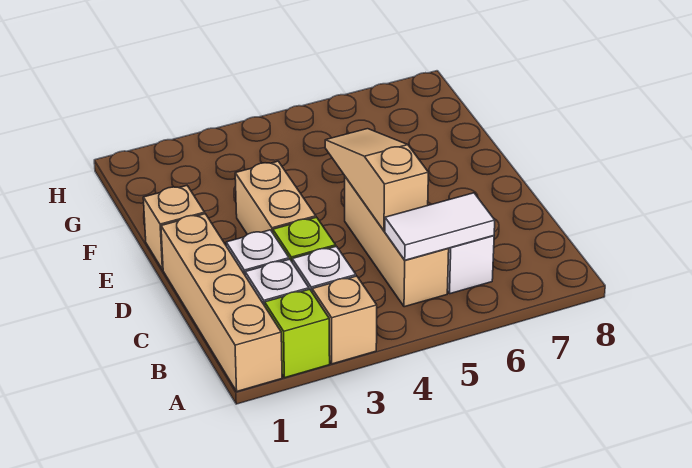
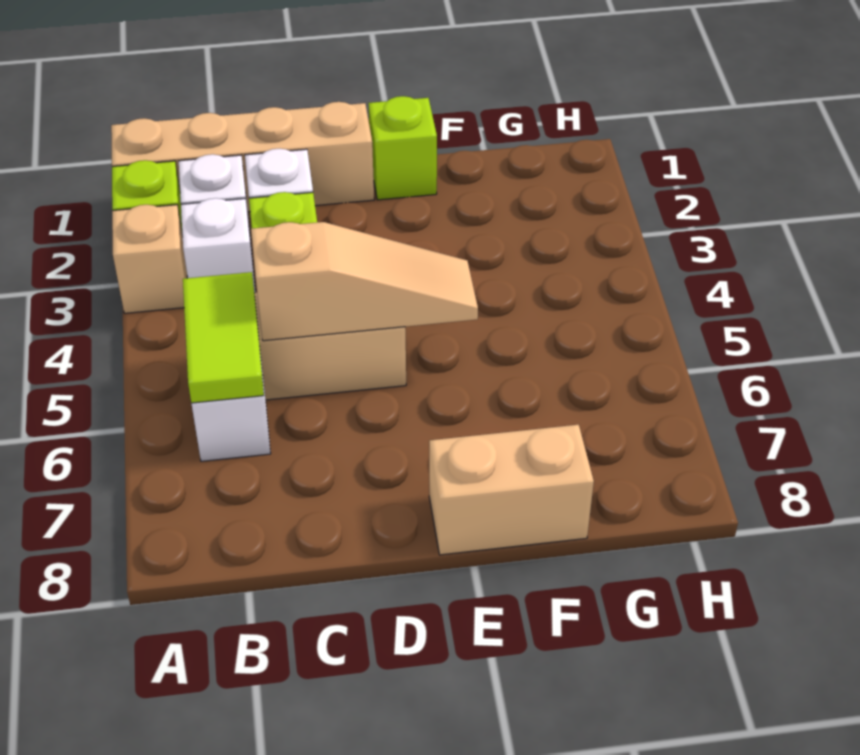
white 1x2 tile [385,193,495,260] -> lime 1x2 tile [183,272,264,403]
tan 1x2 brick [235,161,316,234] -> tan 1x2 brick moved to [429,425,594,555]
tan 1x1 brick [143,186,205,270] -> lime 1x1 brick [368,96,437,200]

